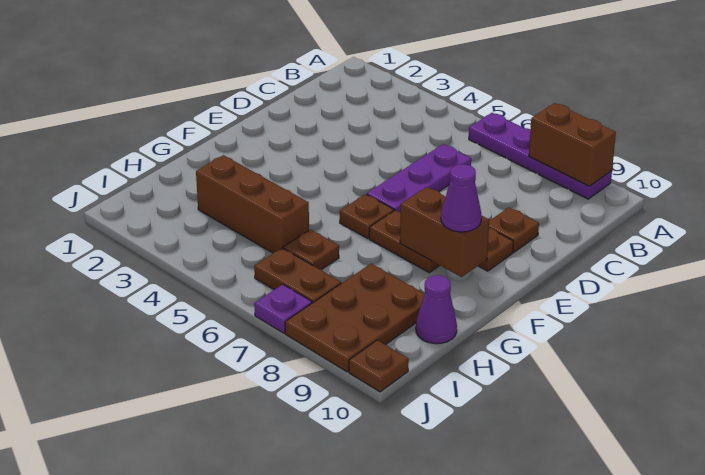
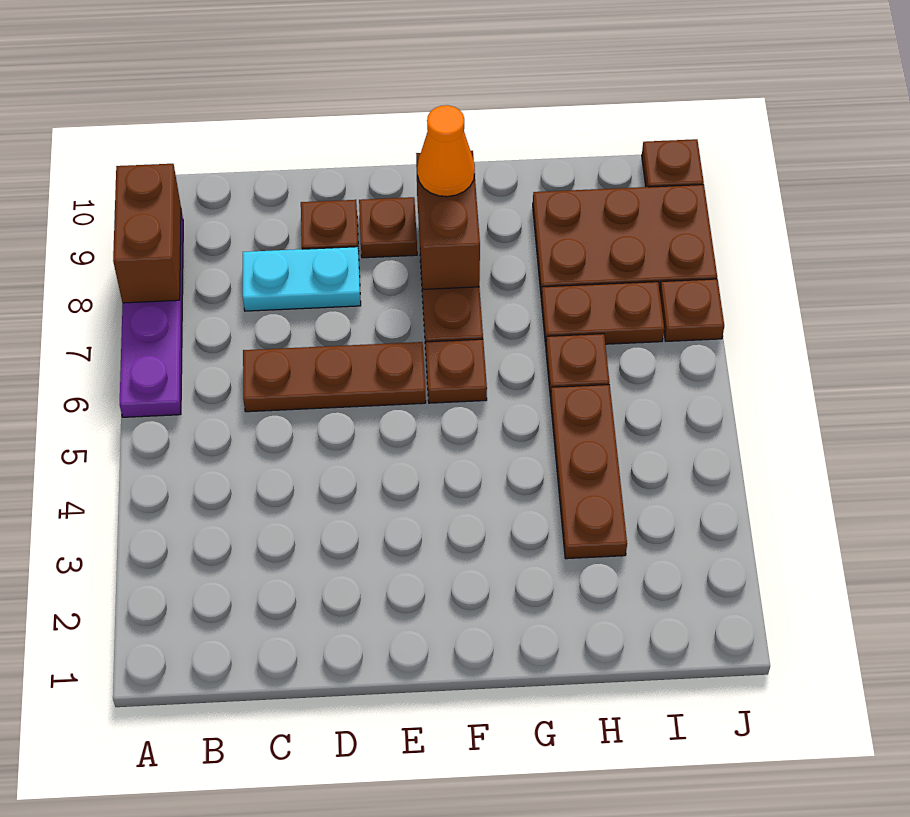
purple 1x3 plate [367,144,471,213] -> brown 1x3 plate [243,342,426,412]
none -> cyan 1x2 plate [243,247,361,311]
purple 1x1 cone [441,164,481,232] -> orange 1x1 cone [417,105,475,197]
brown 1x3 brick [196,155,309,253] -> brown 1x3 plate [551,385,627,559]
purple 1x1 cone [416,275,457,344] -> none
brown 1x2 plate [254,248,341,303] -> brown 1x2 plate turned to [541,282,664,345]
purple 1x1 plate [254,284,312,333] -> brown 1x1 plate [660,279,724,341]

